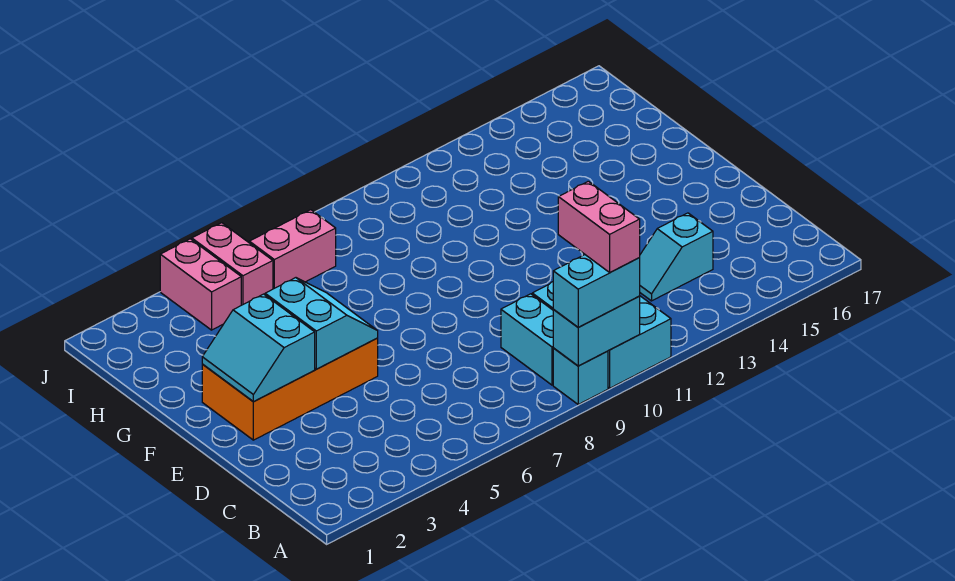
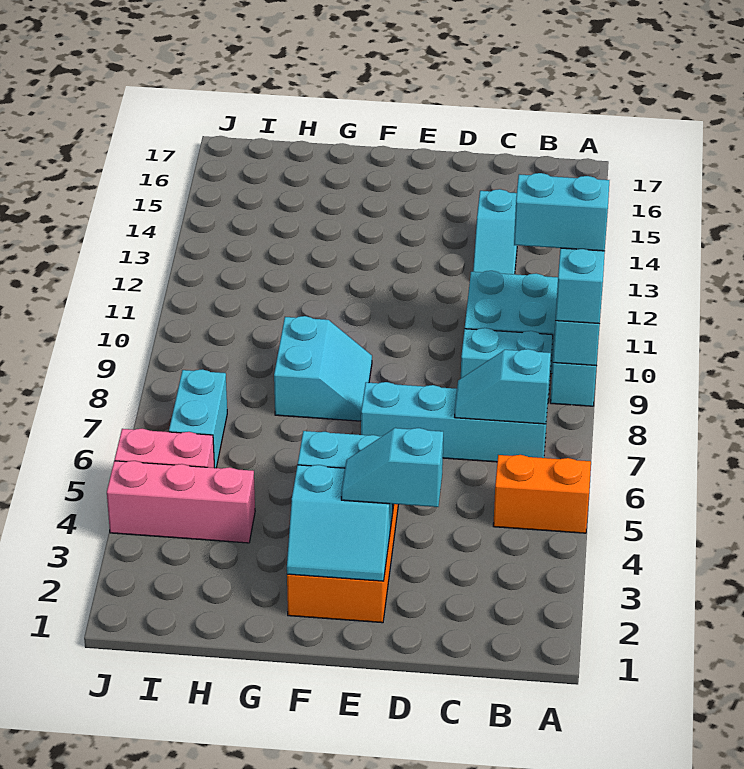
none -> orange 1x2 brick [493,455,591,533]
pink 1x2 brick [558,181,640,272] -> cyan 1x2 brick [514,173,609,251]
none -> cyan 1x4 brick [361,382,548,462]
none -> cyan 1x2 slope [455,349,551,424]
none -> cyan 1x2 slope [341,428,443,507]
none -> cyan 2x2 slope [274,316,372,421]
pink 1x2 brick [160,239,241,330] -> pink 1x3 brick [107,461,255,543]
pink 1x2 brick [249,210,336,289] -> cyan 1x2 brick [169,369,227,468]

